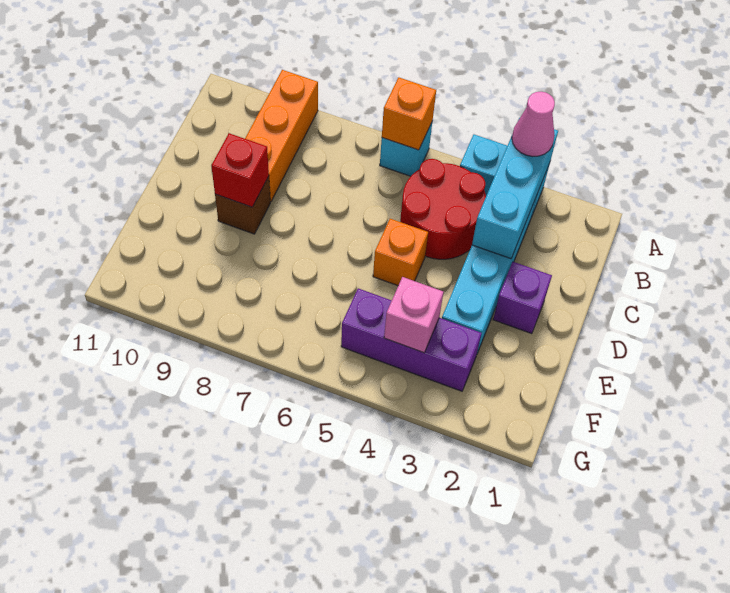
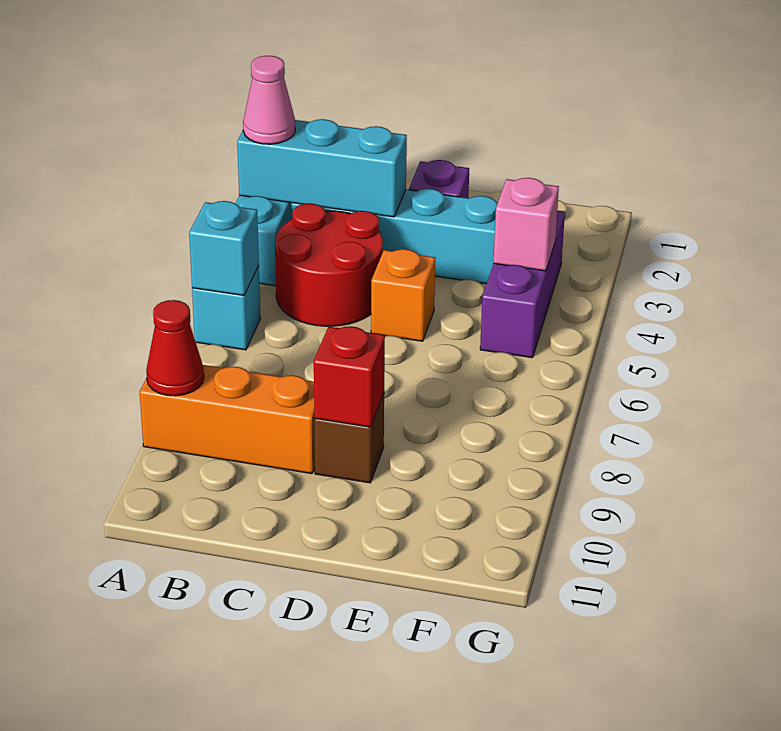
orange 1x1 brick [382,77,436,150] -> cyan 1x1 brick [189,201,259,295]
none -> red 1x1 cone [146,300,204,396]

